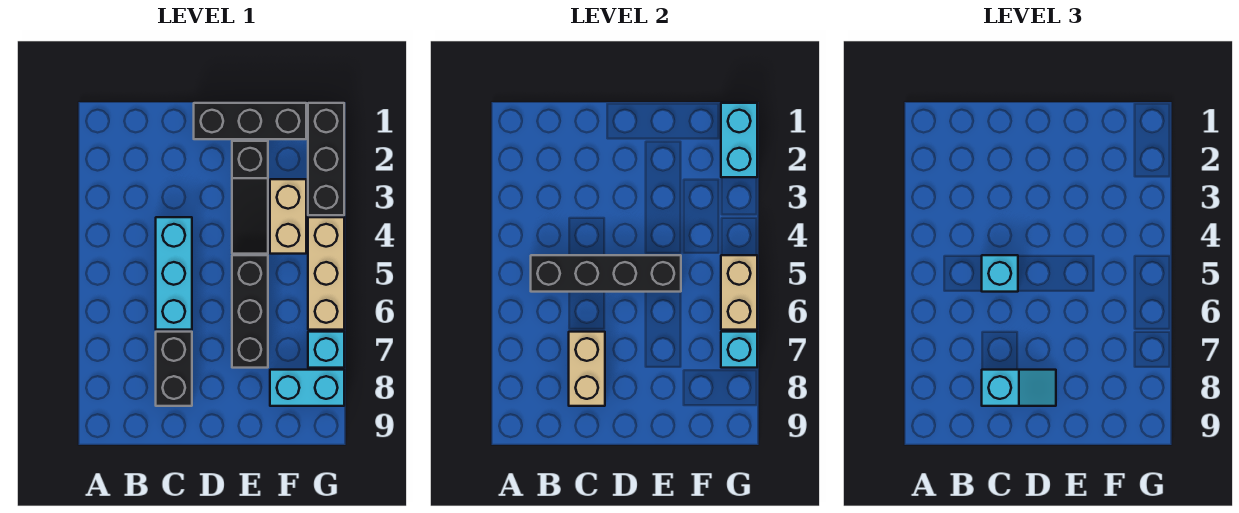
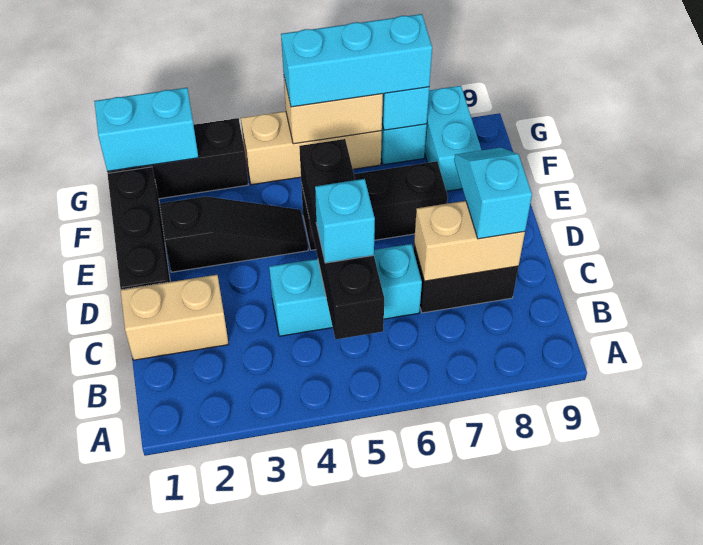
tan 1x2 brick [270,179,306,254] -> tan 1x2 brick moved to [121,275,229,360]
none -> cyan 1x3 brick [281,14,432,107]

